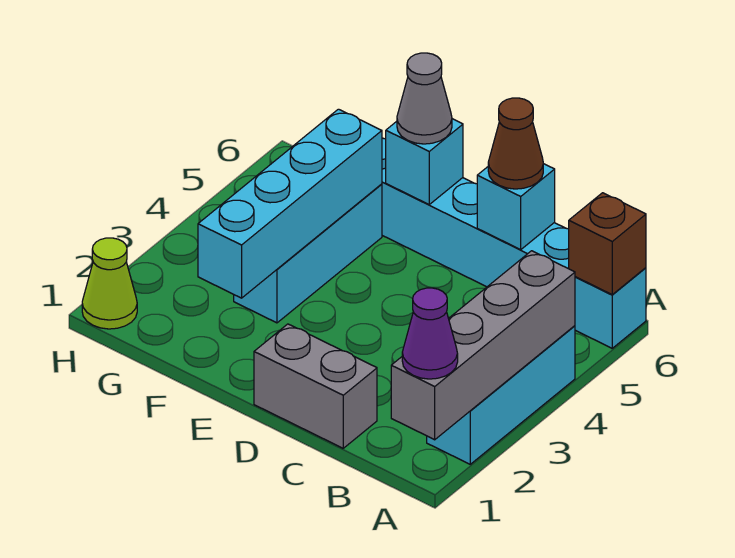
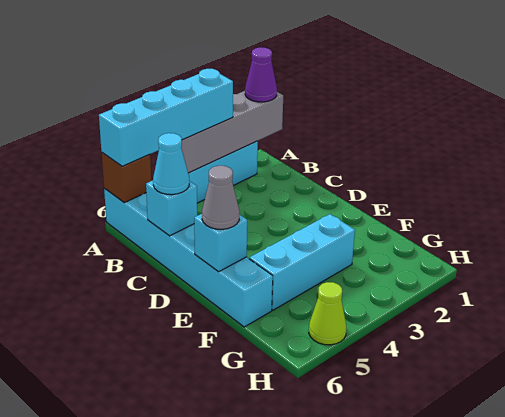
grey 1x2 brick [254,324,377,448] -> none
brown 1x1 cone [488,98,543,189] -> cyan 1x1 cone [153,133,189,195]
cyan 1x4 brick [198,109,382,298] -> cyan 1x4 brick moved to [99,69,233,166]
lime 1x1 cone [82,238,137,329] -> lime 1x1 cone moved to [309,282,346,345]

